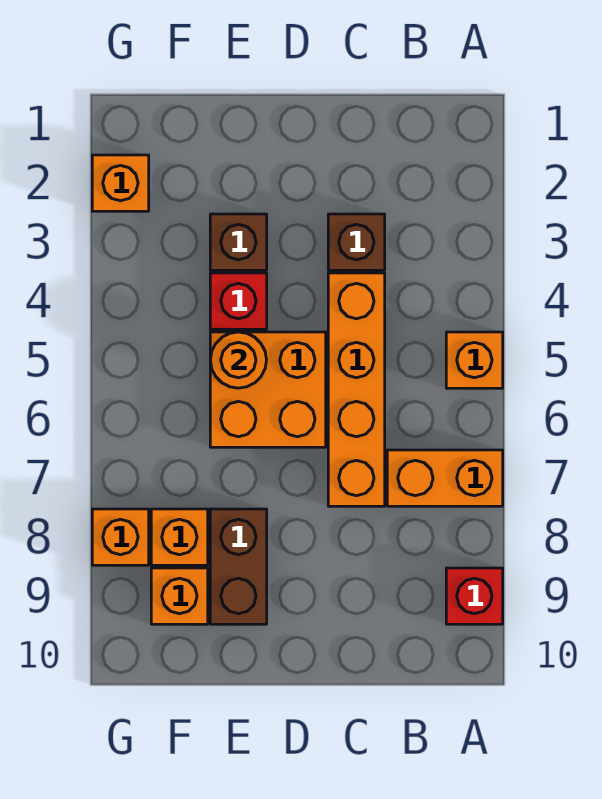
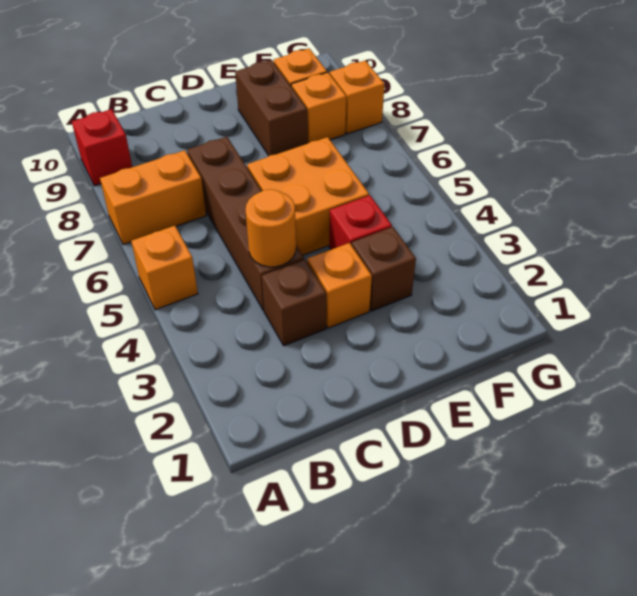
orange 1x4 brick [328,273,385,506] -> brown 1x4 brick [187,137,304,310]
orange 1x1 round brick [210,332,266,388] -> orange 1x1 round brick moved to [246,189,296,267]
orange 1x1 brick [92,155,149,211] -> orange 1x1 brick moved to [307,243,372,328]

